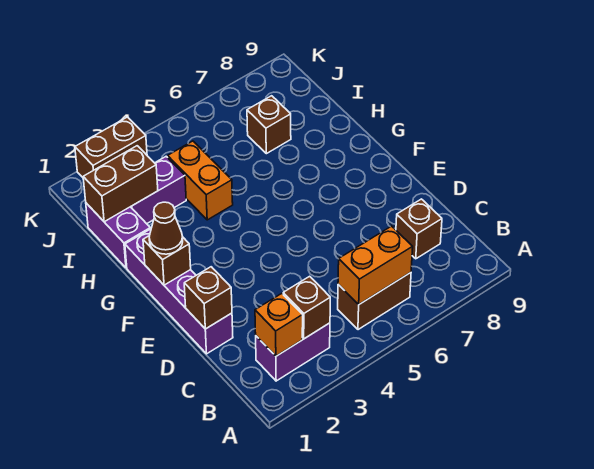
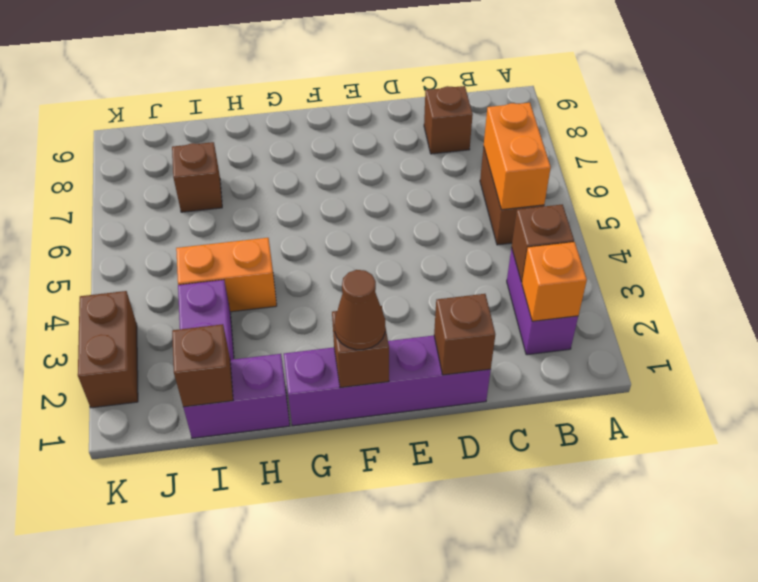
brown 1x2 brick [83,146,158,222] -> brown 1x1 brick [172,324,233,407]

